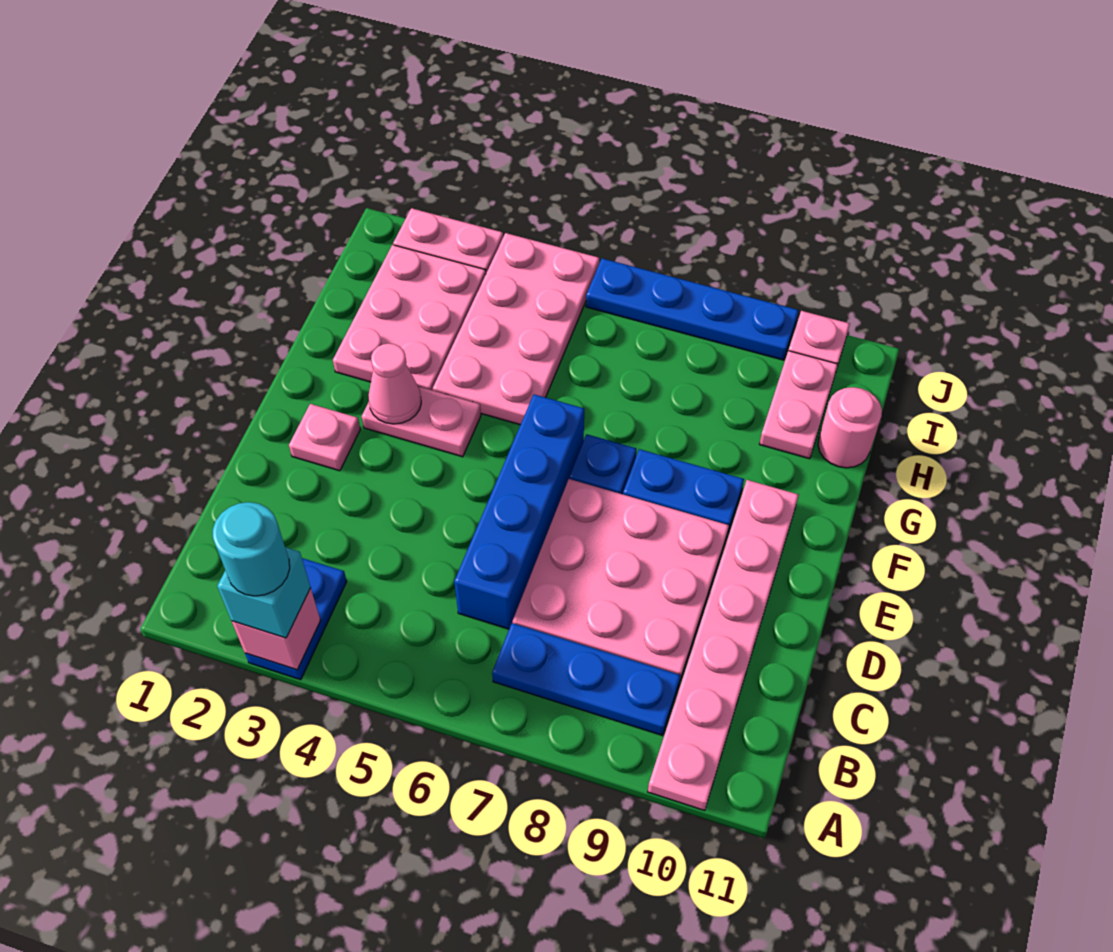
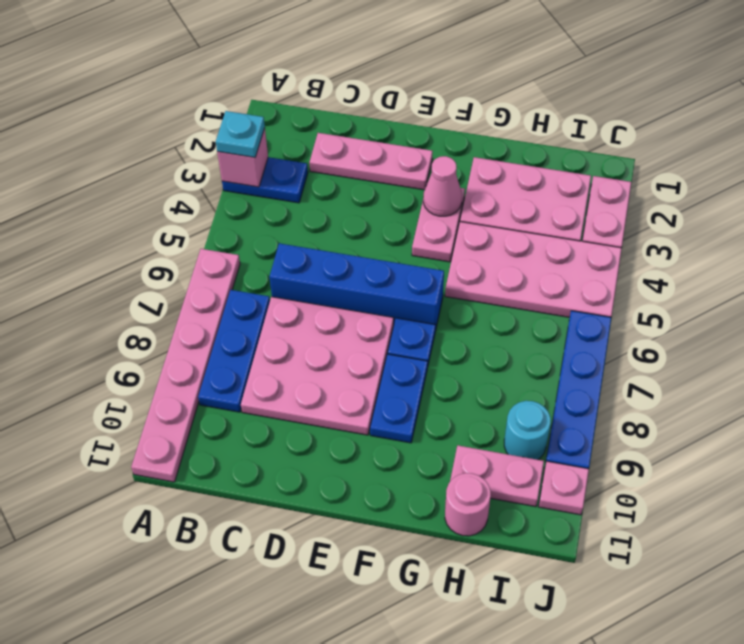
cyan 1x1 brick [217,547,311,638] -> cyan 1x1 plate [216,111,265,157]
cyan 1x1 round brick [213,502,290,596] -> cyan 1x1 round brick moved to [504,401,551,460]
pink 1x6 plate [648,480,799,811] -> pink 1x6 plate turned to [131,249,240,482]
pink 1x1 plate [289,404,360,471] -> pink 1x3 plate [309,133,432,190]

